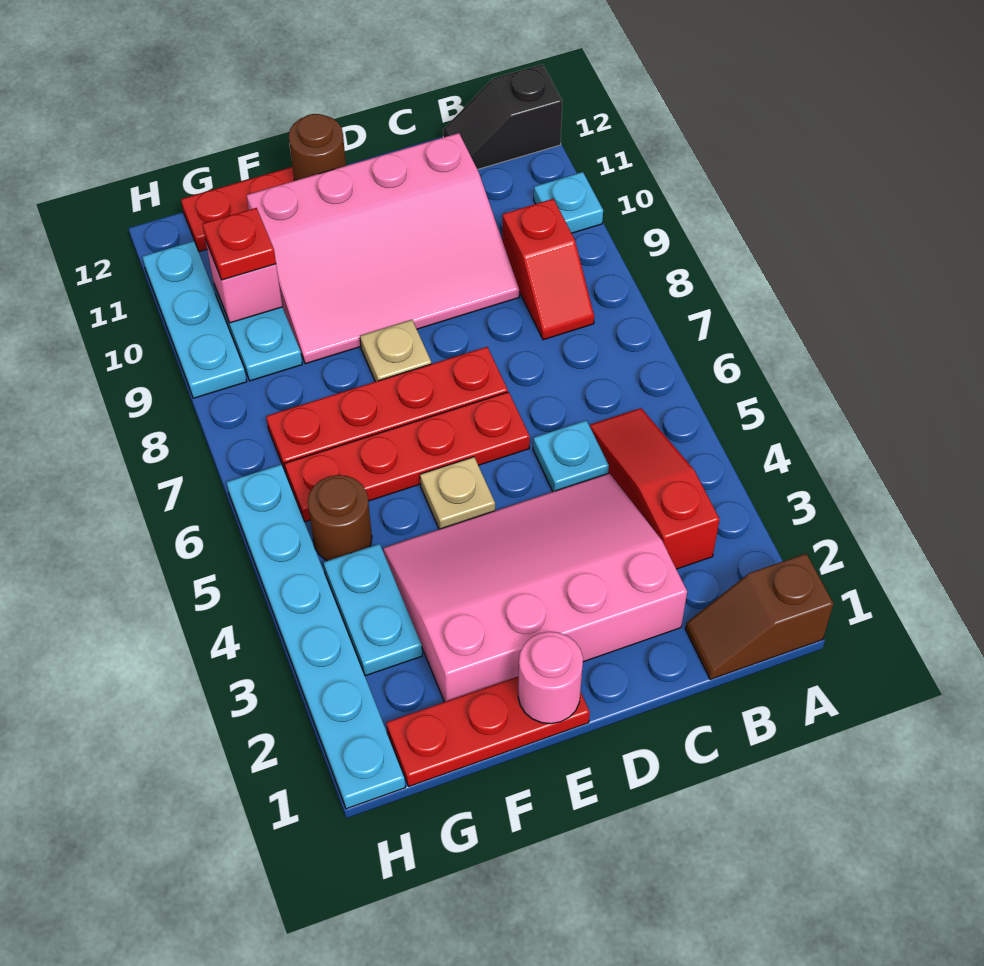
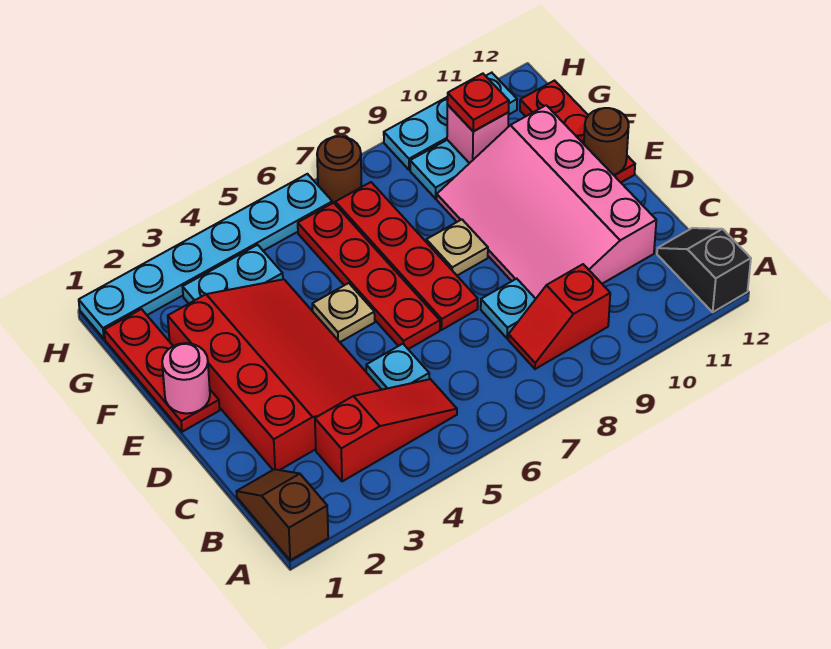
cyan 1x1 plate [534,172,603,233] -> cyan 1x1 plate moved to [481,279,535,339]
pink 3x4 slope [383,473,687,702] -> red 3x4 slope [168,279,381,470]
brown 1x1 round brick [308,475,372,561] -> brown 1x1 round brick moved to [317,136,361,204]

